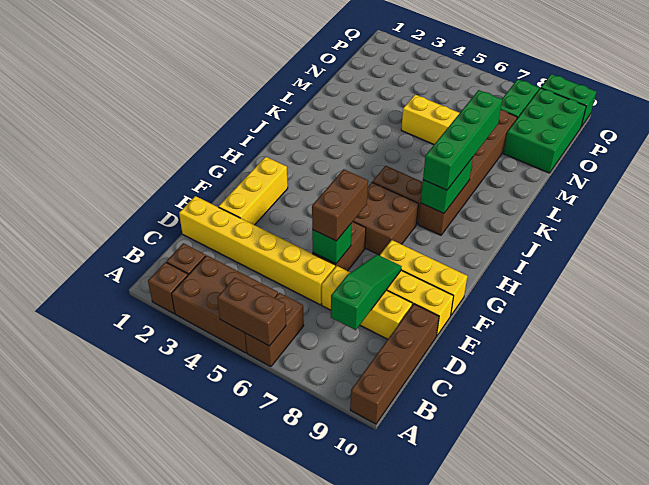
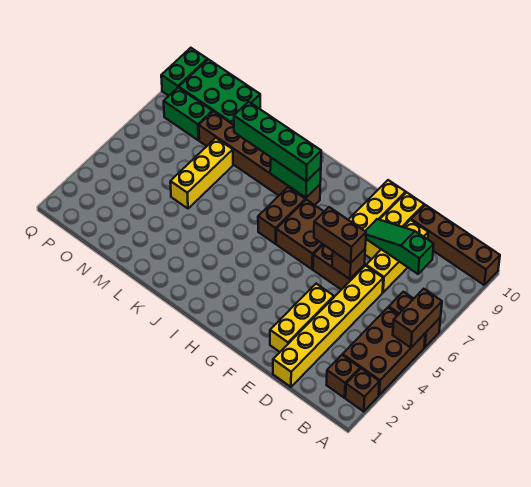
yellow 1x3 brick [219,157,288,225] -> yellow 1x3 brick turned to [270,284,334,352]
green 1x1 brick [312,223,352,264] -> brown 1x1 brick [332,249,365,279]

